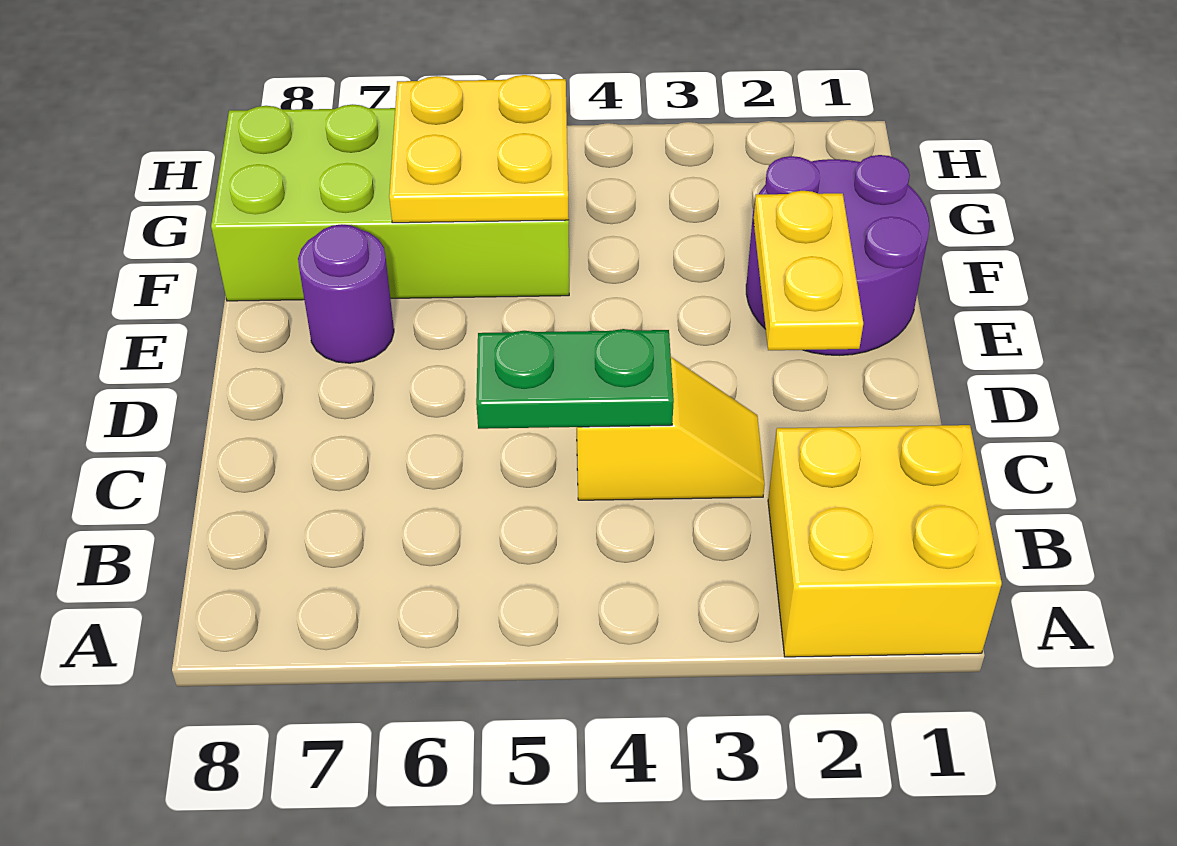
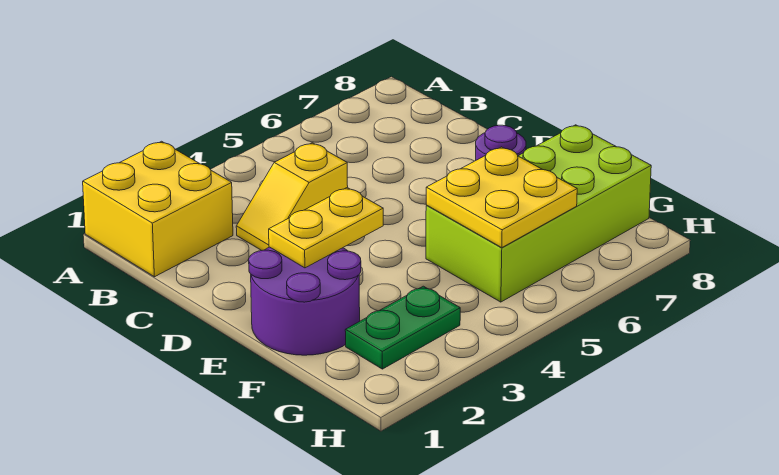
green 1x2 plate [476,329,674,429] -> green 1x2 plate moved to [345,286,460,369]
yellow 1x2 plate [753,191,863,350] -> yellow 1x2 plate turned to [269,188,383,268]

